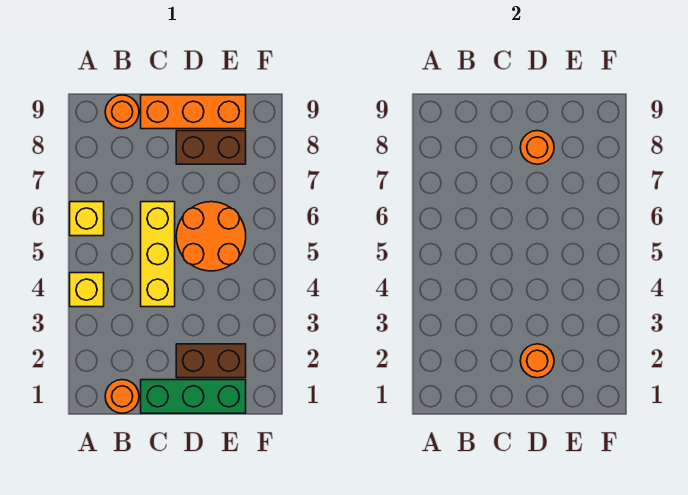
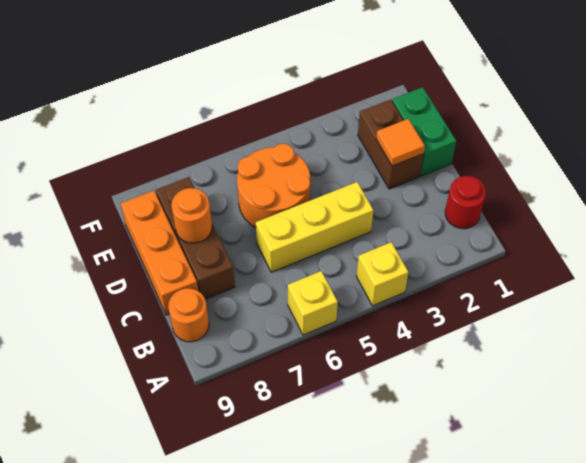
orange 1x1 round brick [105,380,139,413] -> red 1x1 round brick [445,176,486,229]
green 1x3 brick [141,380,246,413] -> green 1x2 brick [392,87,456,176]
orange 1x1 round brick [520,344,554,378] -> orange 1x1 tile [376,119,425,166]
brown 1x2 brick [176,131,246,164] -> brown 1x3 brick [156,177,235,299]

